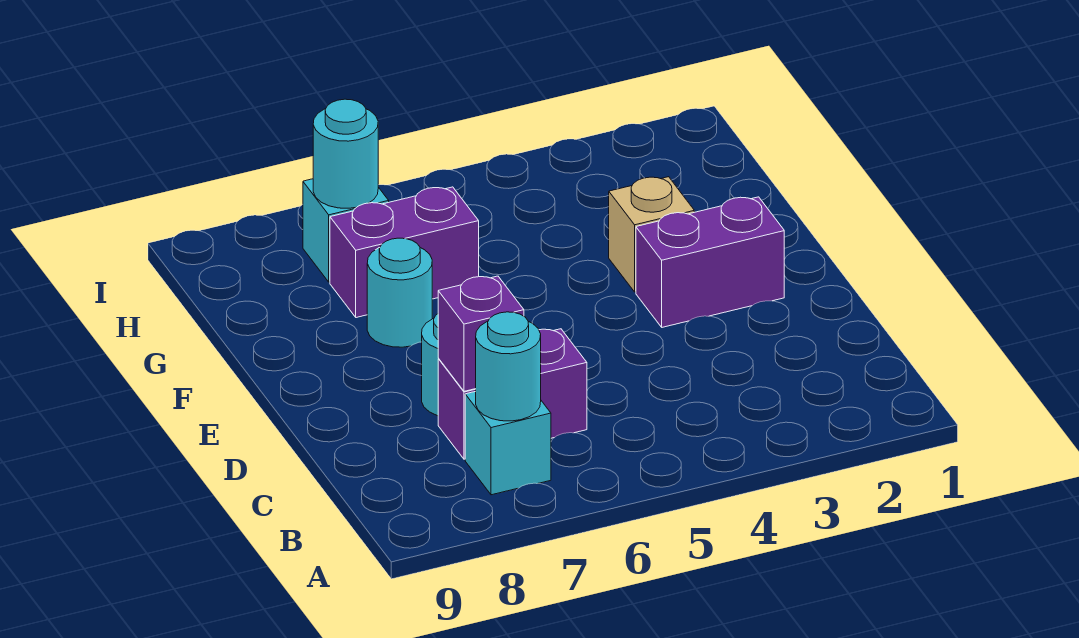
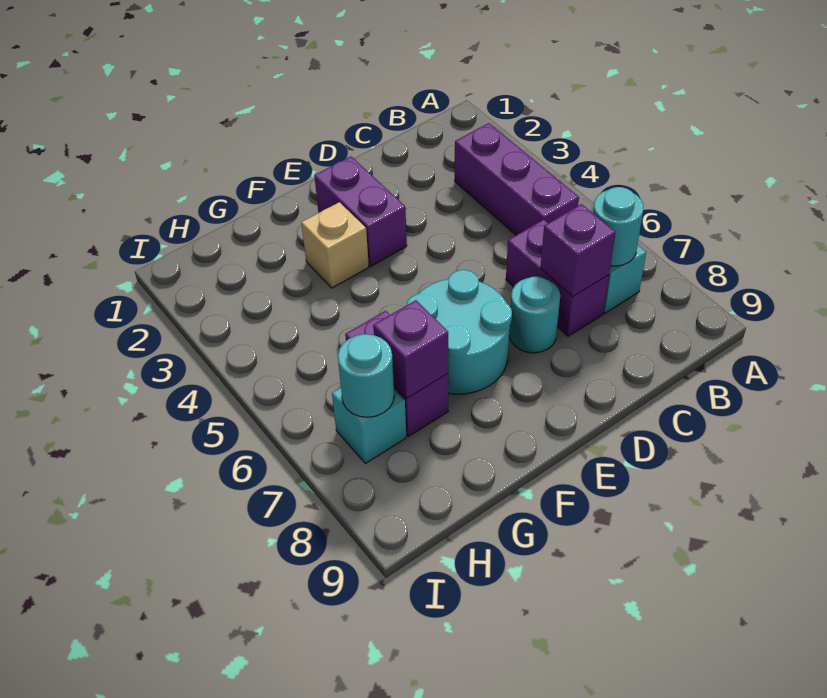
none -> purple 1x3 brick [455,123,579,235]
cyan 1x1 round brick [367,238,432,347] -> cyan 2x2 round brick [407,270,512,394]
none -> purple 1x1 brick [373,300,448,398]

